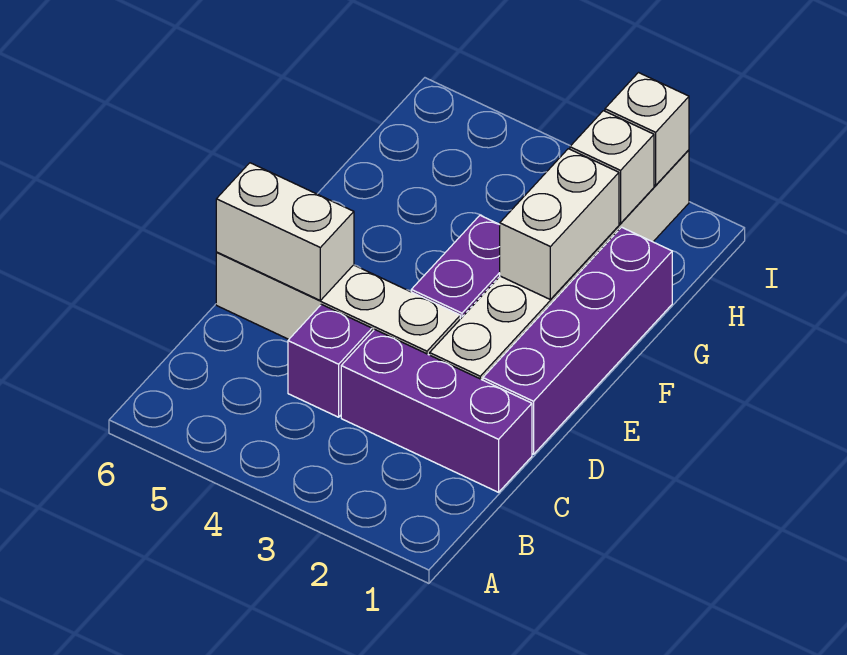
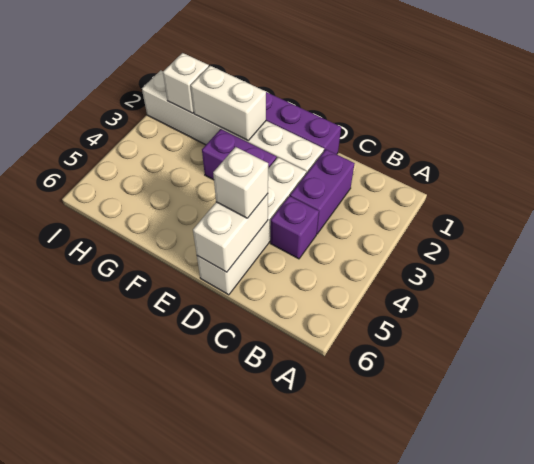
purple 1x3 brick [341,330,532,492] -> purple 1x2 brick [290,150,355,234]
white 1x1 brick [605,73,689,185] -> white 1x1 brick moved to [213,147,268,218]

